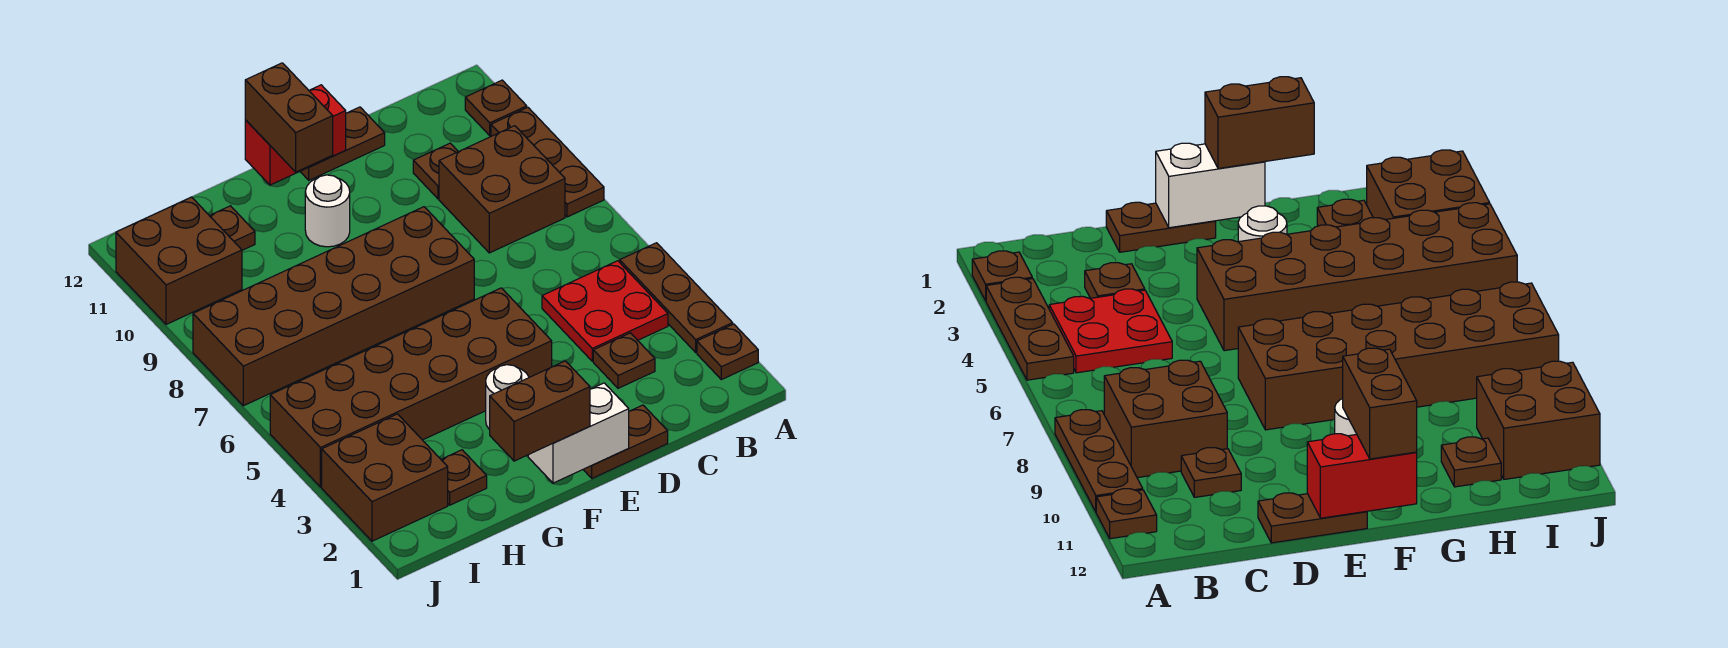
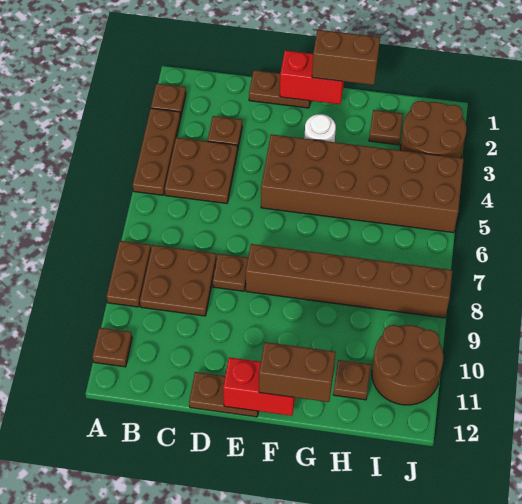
brown 1x3 plate [491,107,604,217] -> brown 1x2 plate [106,241,151,307]
red 2x2 plate [542,261,668,361] -> brown 2x2 plate [165,137,237,204]
brown 2x2 brick [439,126,565,253] -> brown 2x2 plate [140,245,217,316]
brown 1x1 plate [413,143,458,199] -> brown 1x1 plate moved to [213,254,248,291]
white 1x2 brick [528,383,629,483] -> red 1x2 brick [280,50,344,104]
brown 2x6 brick [193,207,474,406] -> brown 1x6 brick [246,244,452,318]
white 1x1 round brick [305,175,350,247] -> none
brown 1x2 brick [245,63,333,172] -> brown 1x2 brick turned to [259,342,336,402]
brown 2x2 brick [322,414,448,541] -> brown 2x2 round brick [400,101,466,158]
brown 2x2 brick [116,197,242,324] -> brown 2x2 round brick [372,325,444,405]

